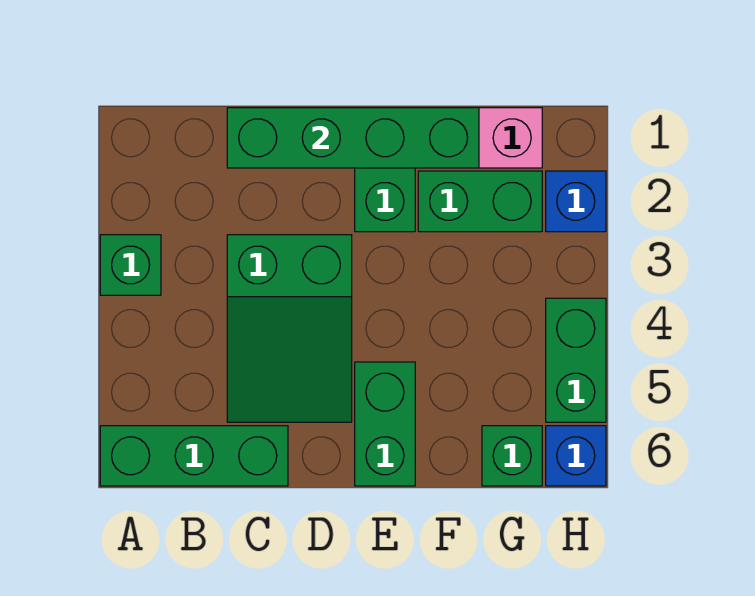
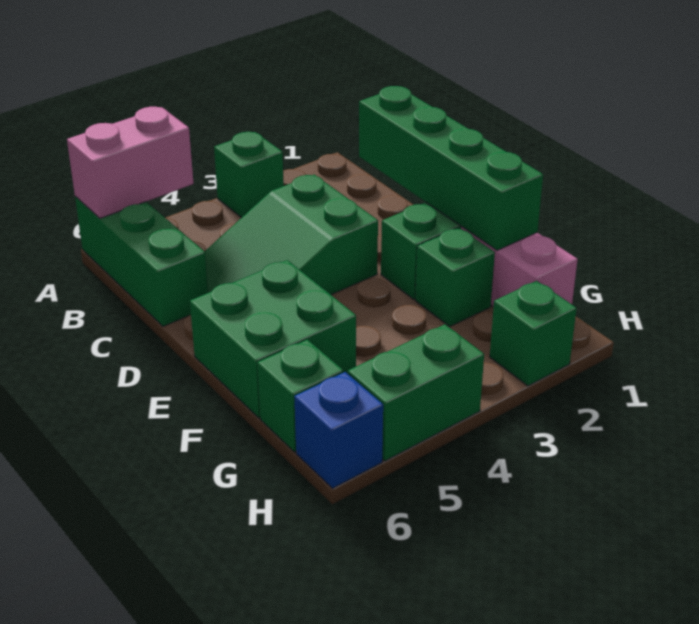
none -> pink 1x2 brick [67,107,193,218]
green 1x2 brick [355,362,415,486] -> green 2x2 brick [190,260,356,418]
green 1x2 brick [418,171,542,232] -> green 1x1 brick [415,228,495,326]
blue 1x1 brick [546,171,606,232] -> green 1x1 brick [490,281,577,386]

